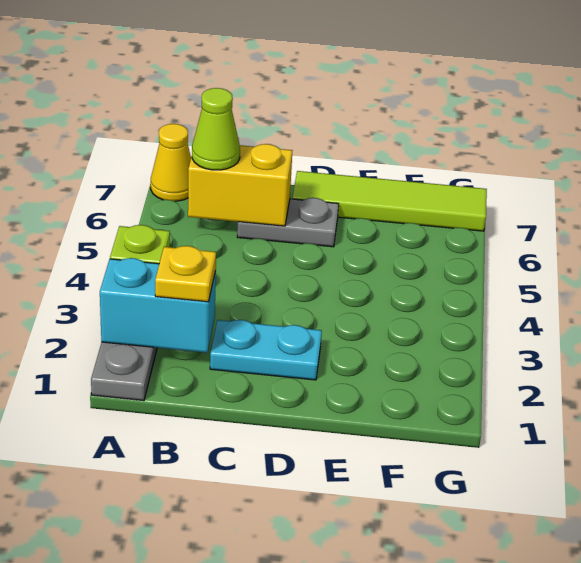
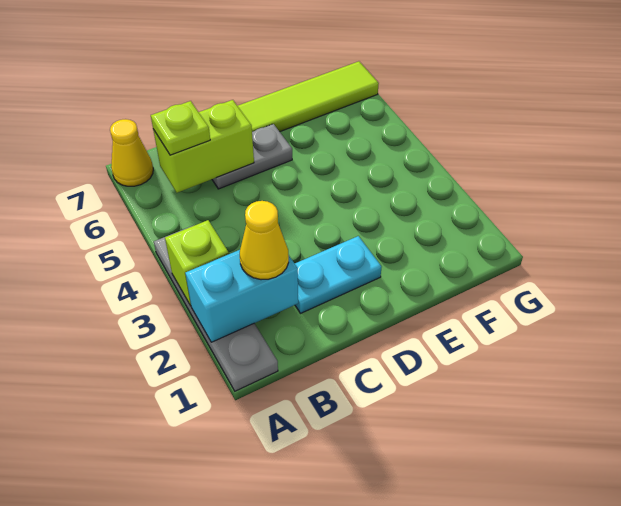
yellow 1x1 plate [155,246,216,302] -> yellow 1x1 cone [240,201,289,280]
yellow 1x2 brick [188,144,292,226] -> lime 1x2 brick [153,100,254,193]
lime 1x1 cone [192,88,240,170] -> lime 1x1 plate [151,101,210,155]

